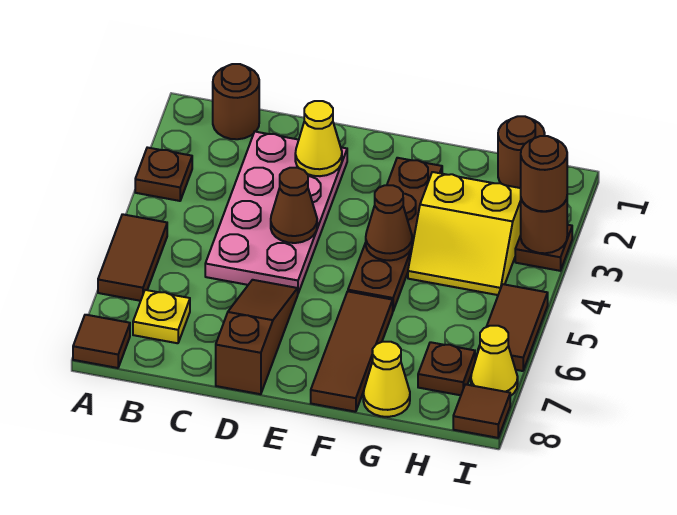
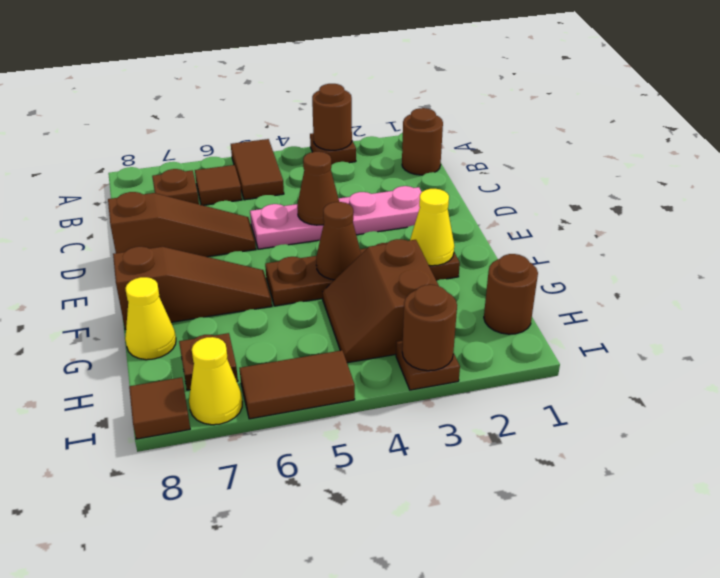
brown 1x2 tile [98,214,167,301] -> brown 1x2 tile turned to [231,139,284,200]
brown 1x1 tile [73,315,130,368] -> brown 1x1 tile moved to [195,165,242,205]
yellow 1x1 plate [133,290,190,343] -> brown 1x1 plate [152,169,199,204]
pink 2x4 plate [205,132,347,293] -> pink 1x4 plate [250,186,421,249]
yellow 1x1 cone [295,101,342,176] -> yellow 1x1 cone moved to [410,189,454,266]
brown 1x3 tile [311,291,393,412] -> brown 1x3 slope [113,247,272,330]
yellow 2x2 slope [408,172,521,295] -> brown 2x2 slope [323,239,439,363]
brown 1x1 round brick [521,136,567,211] -> brown 1x1 round brick moved to [312,84,352,150]

